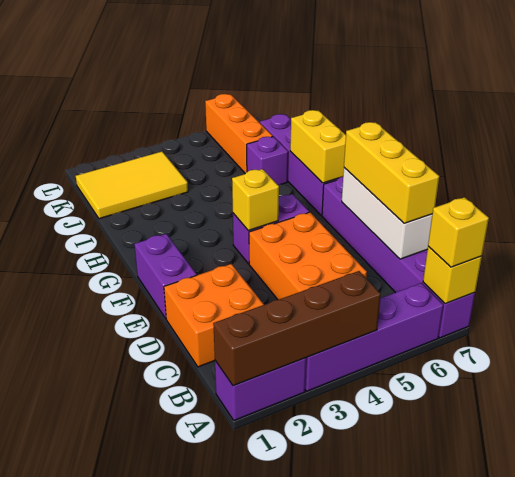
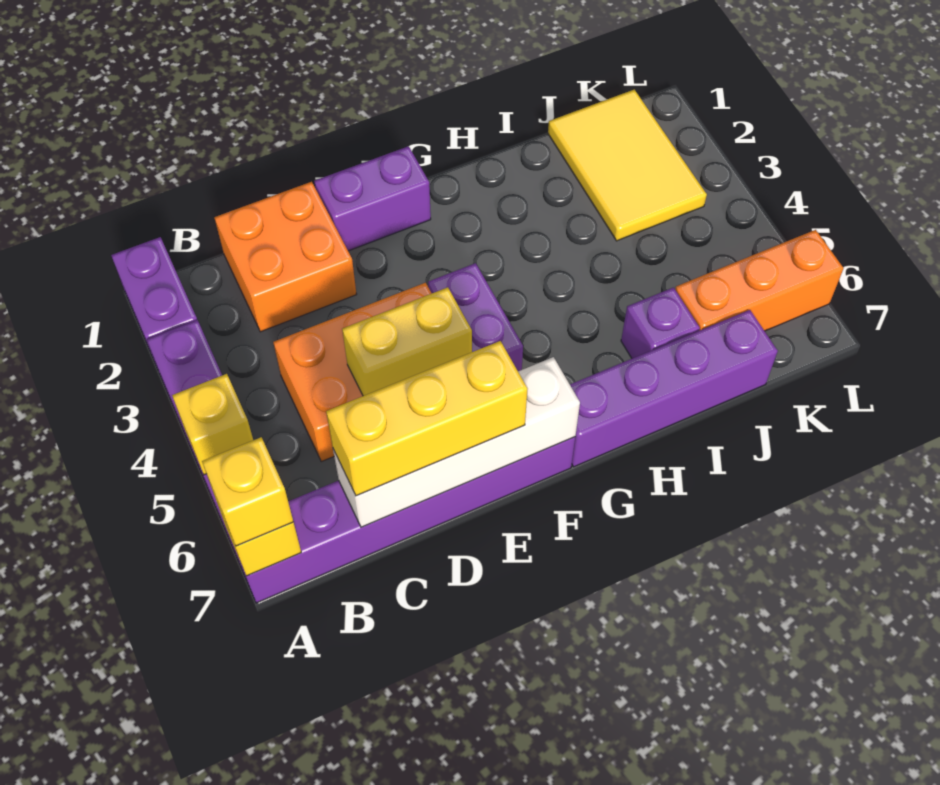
brown 1x4 brick [213,271,381,386] -> none
white 1x3 brick [342,168,432,259] -> white 1x4 brick [333,357,580,527]
yellow 1x1 brick [232,169,279,231] -> yellow 1x1 brick moved to [172,374,253,475]
yellow 1x2 brick [290,110,346,183] -> yellow 1x2 brick moved to [342,287,472,396]

